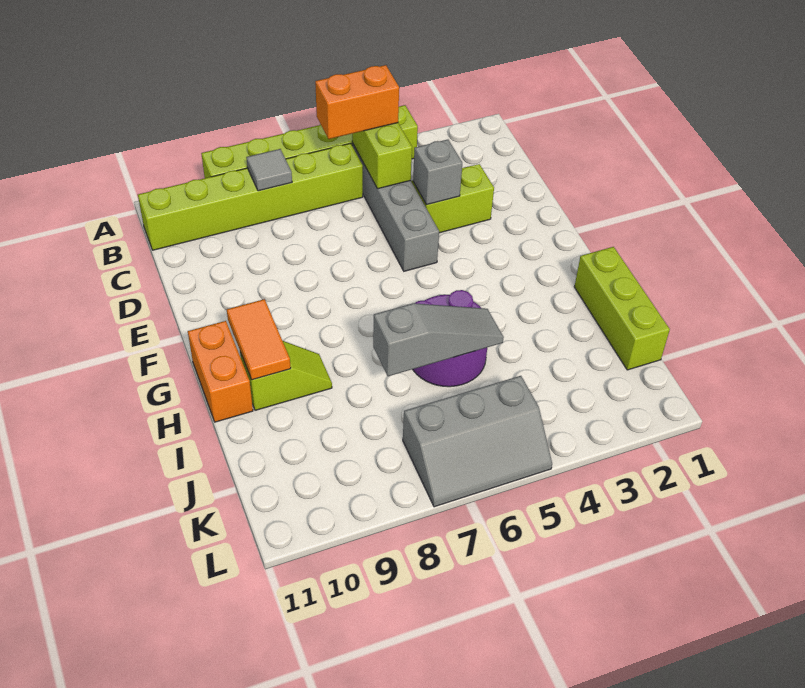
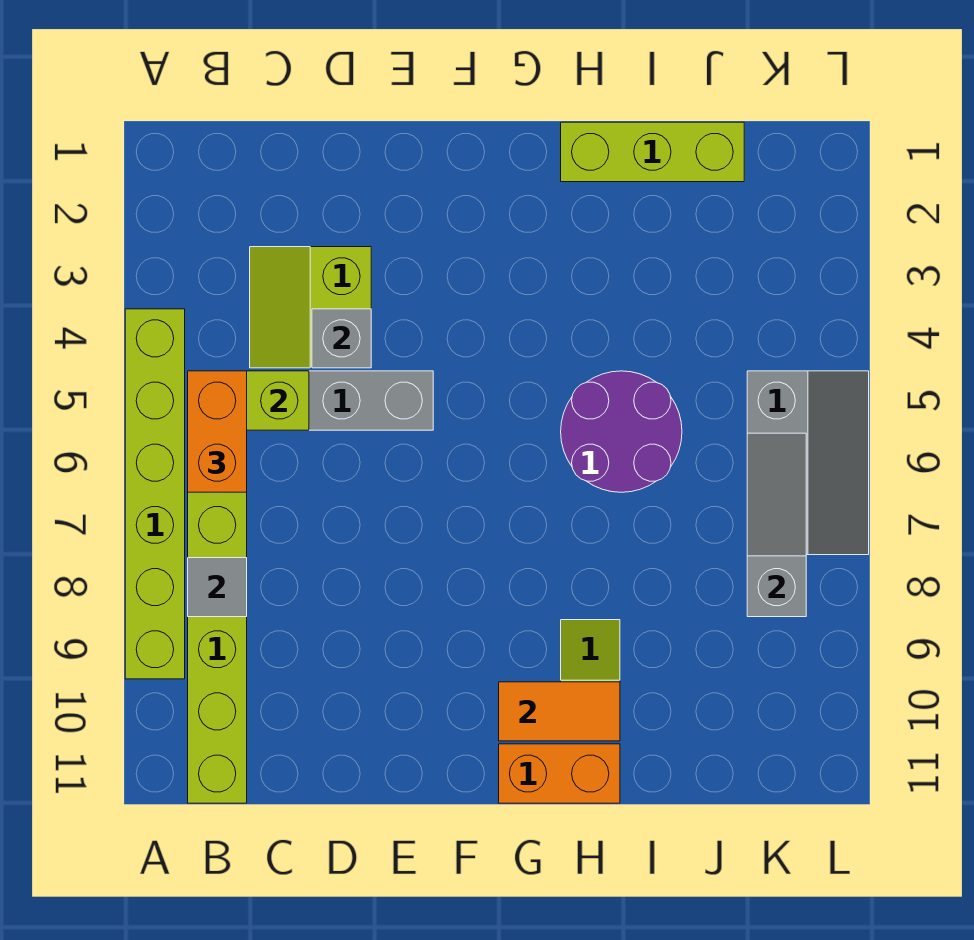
grey 1x3 slope [373,303,504,376] -> grey 1x3 slope moved to [747,433,806,617]

